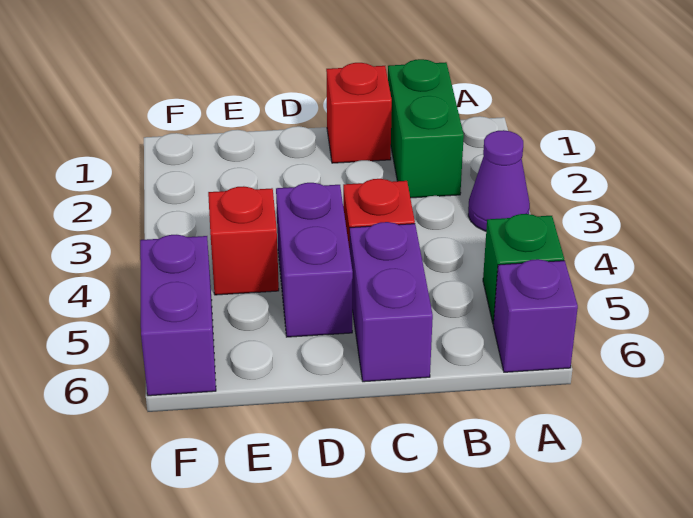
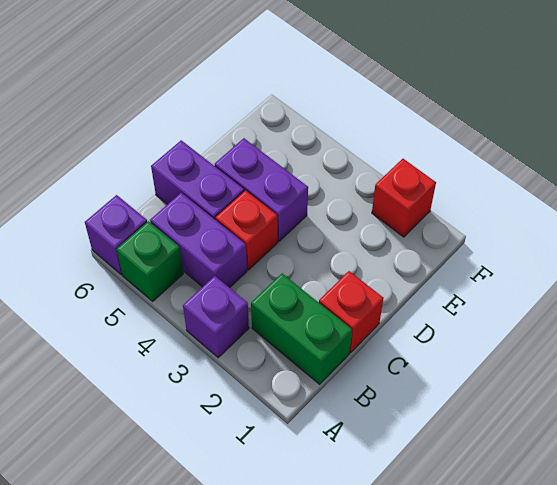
purple 1x1 cone [468,130,530,231] -> purple 1x1 brick [183,276,249,358]
red 1x1 brick [208,186,279,295] -> red 1x1 brick moved to [372,159,436,237]
purple 1x2 brick [140,235,216,396] -> purple 1x2 brick moved to [150,193,247,288]

